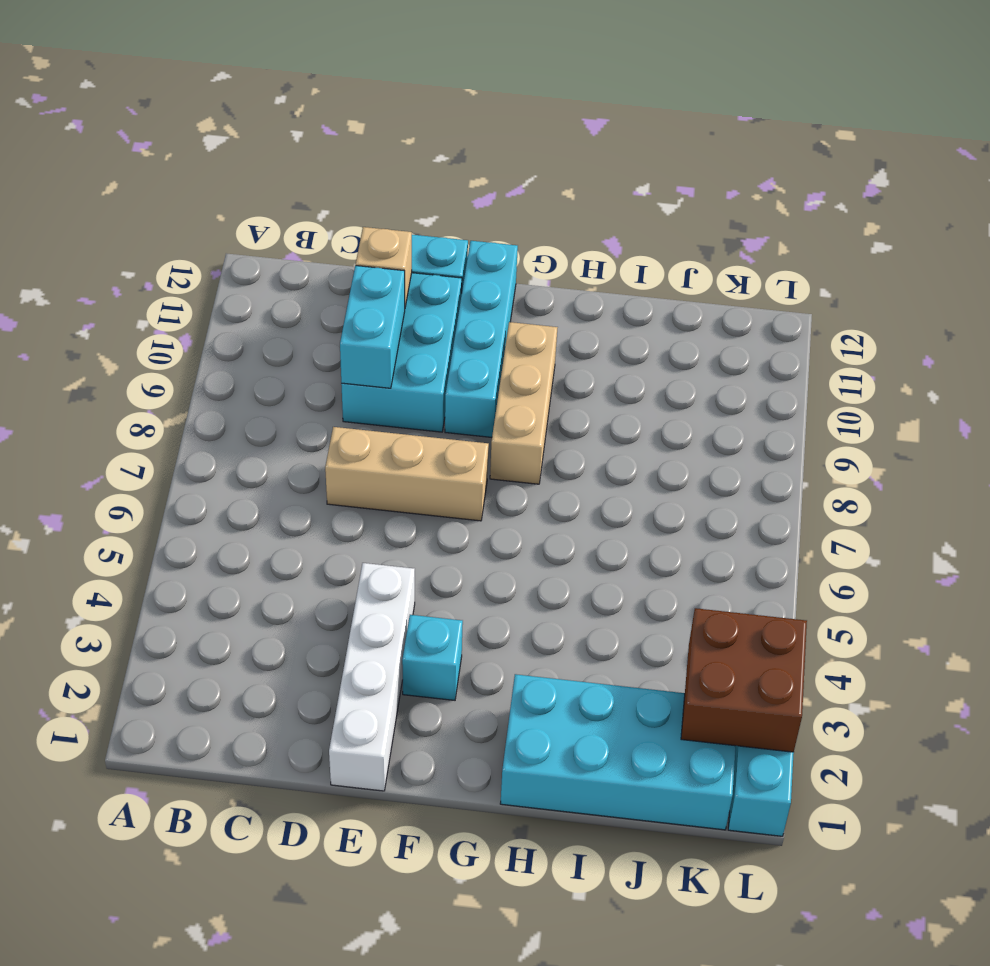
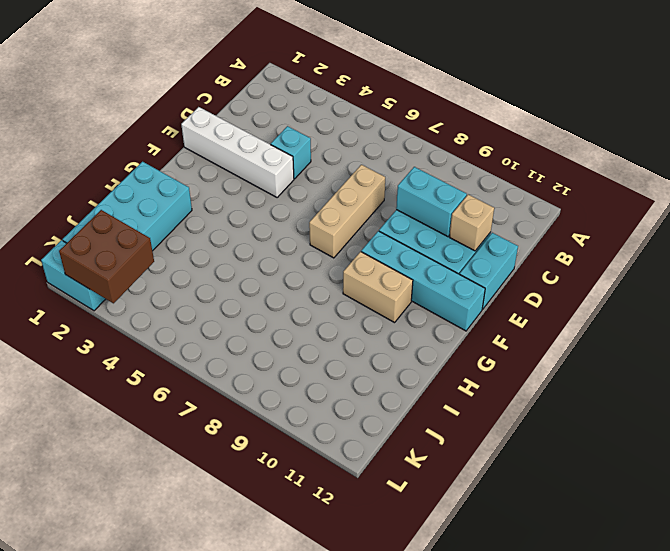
cyan 1x1 brick [402,615,463,700] -> cyan 1x1 brick moved to [271,126,311,179]
tan 1x3 brick [490,322,557,484] -> tan 1x2 brick [343,252,413,323]

